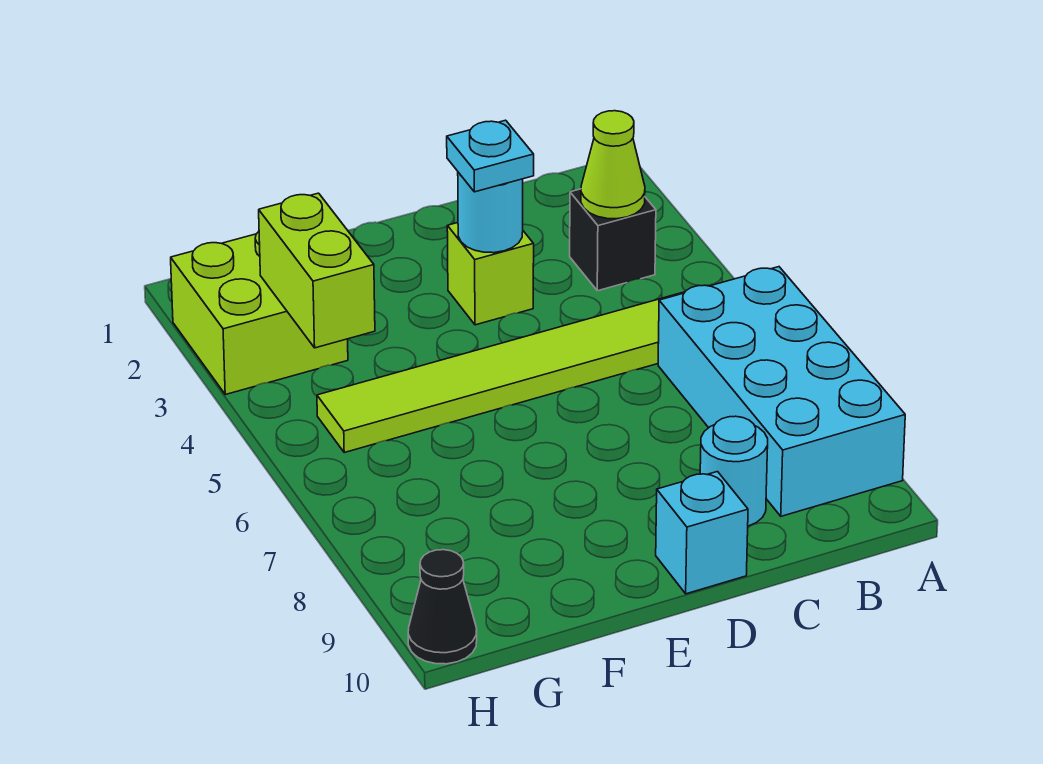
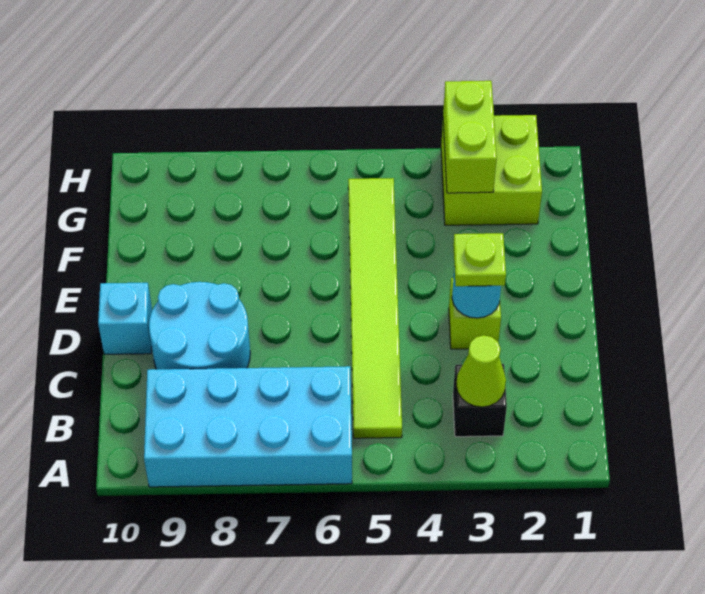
cyan 1x1 round brick [700,416,768,526] -> cyan 2x2 round brick [149,282,250,369]
cyan 1x1 plate [447,120,534,192] -> lime 1x1 plate [453,233,506,286]
lime 1x2 brick [259,193,375,348] -> lime 1x2 brick turned to [443,81,497,193]
black 1x1 cone [408,550,477,664] -> none

